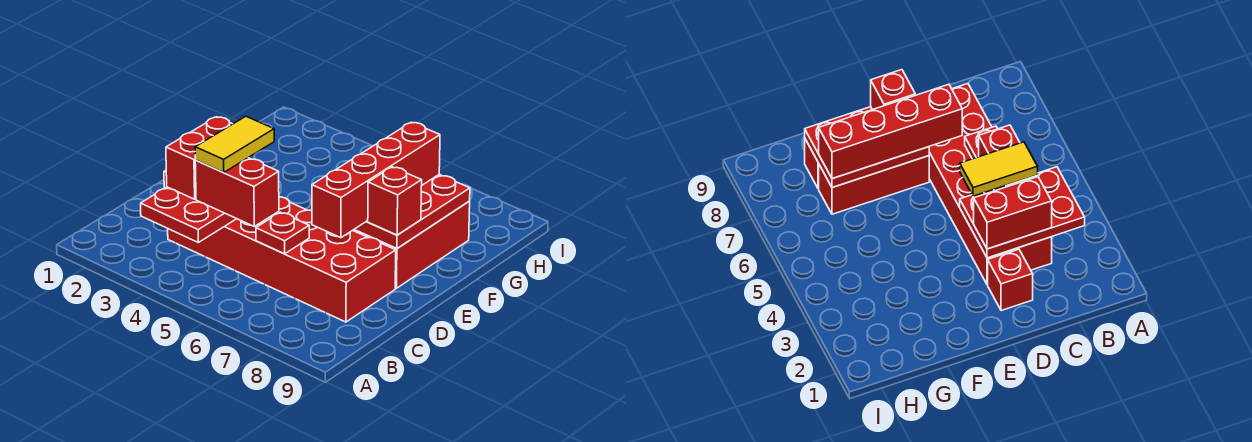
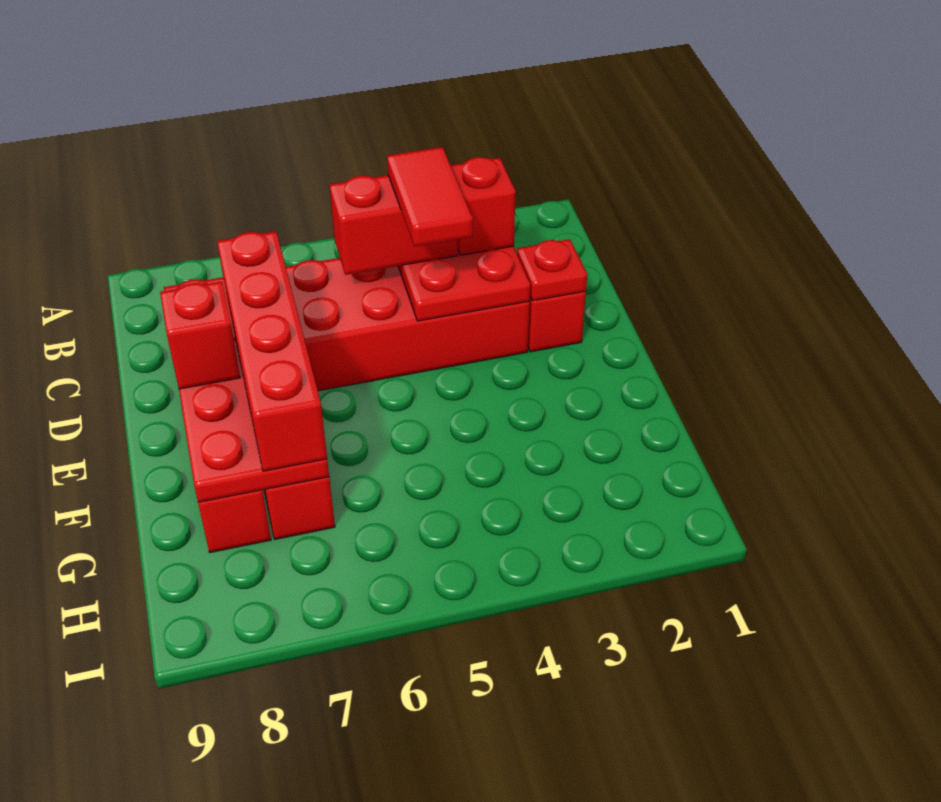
red 1x2 brick [166,117,232,199] -> red 1x1 brick [451,157,516,255]
yellow 1x2 tile [195,116,274,173] -> red 1x2 tile [387,147,473,246]
red 1x1 plate [256,212,309,254] -> red 1x1 plate moved to [517,239,587,301]

